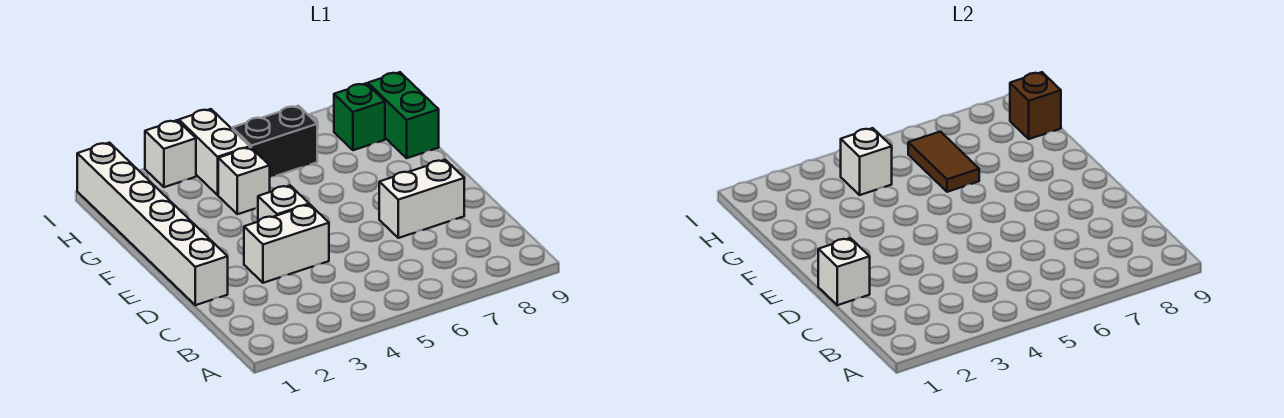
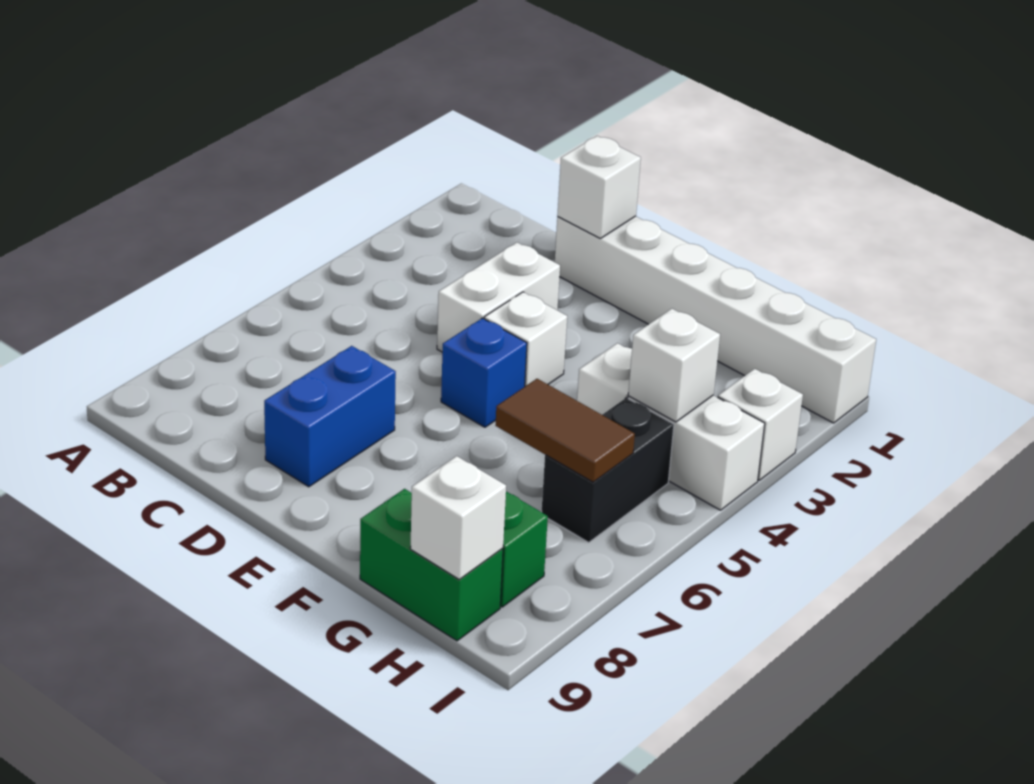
white 1x2 brick [379,160,464,238] -> blue 1x2 brick [264,346,396,487]
none -> blue 1x1 brick [441,318,527,427]
brown 1x1 brick [1010,72,1061,139] -> white 1x1 brick [410,456,506,579]

